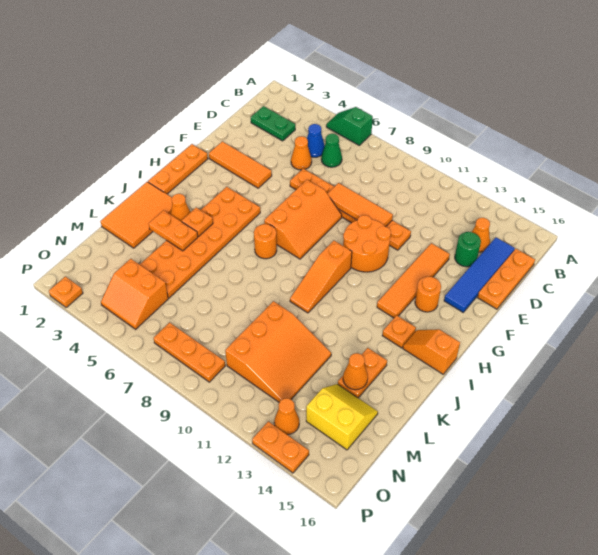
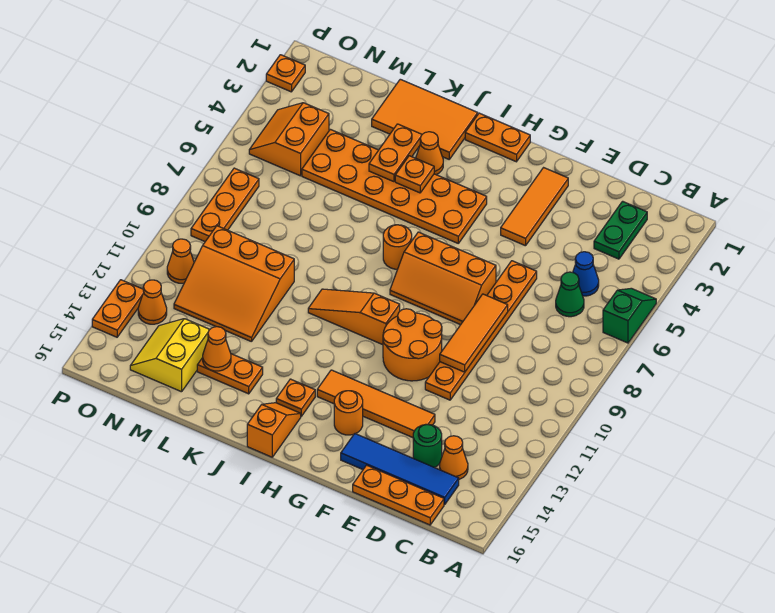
orange 1x1 cone [291,136,312,170] -> orange 1x1 cone moved to [167,239,194,283]
orange 1x3 plate [148,144,208,194] -> orange 1x2 plate [465,113,530,162]
yellow 2x2 slope [306,384,378,450] -> yellow 2x2 slope turned to [130,319,210,392]

